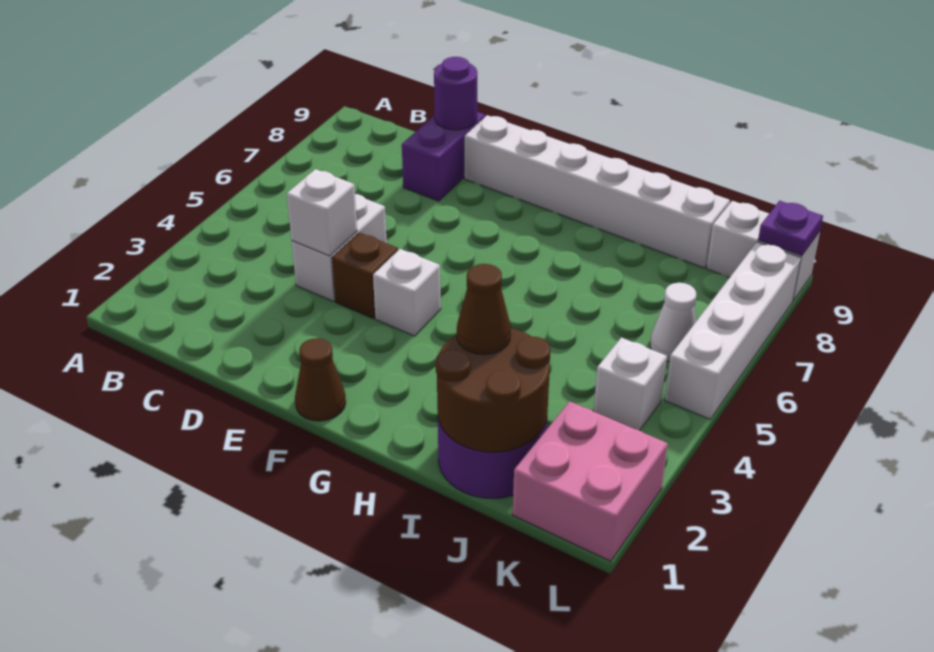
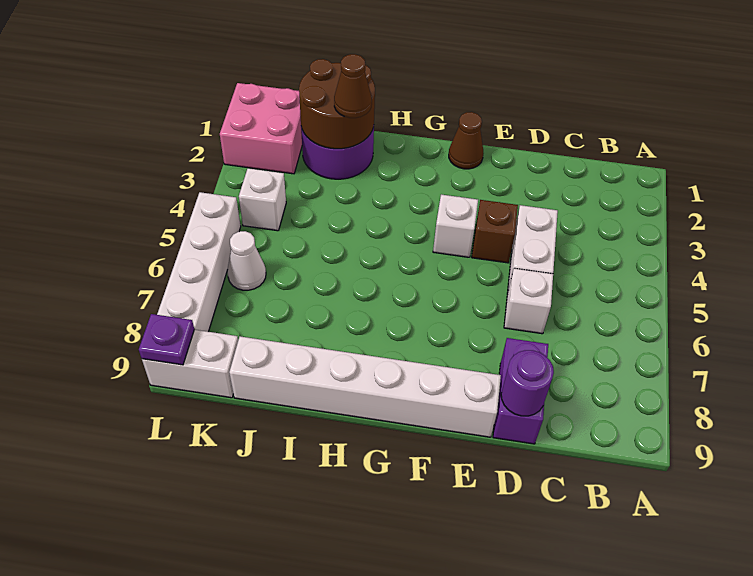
white 1x1 brick [287,169,357,256] -> white 1x1 brick moved to [504,268,553,334]

